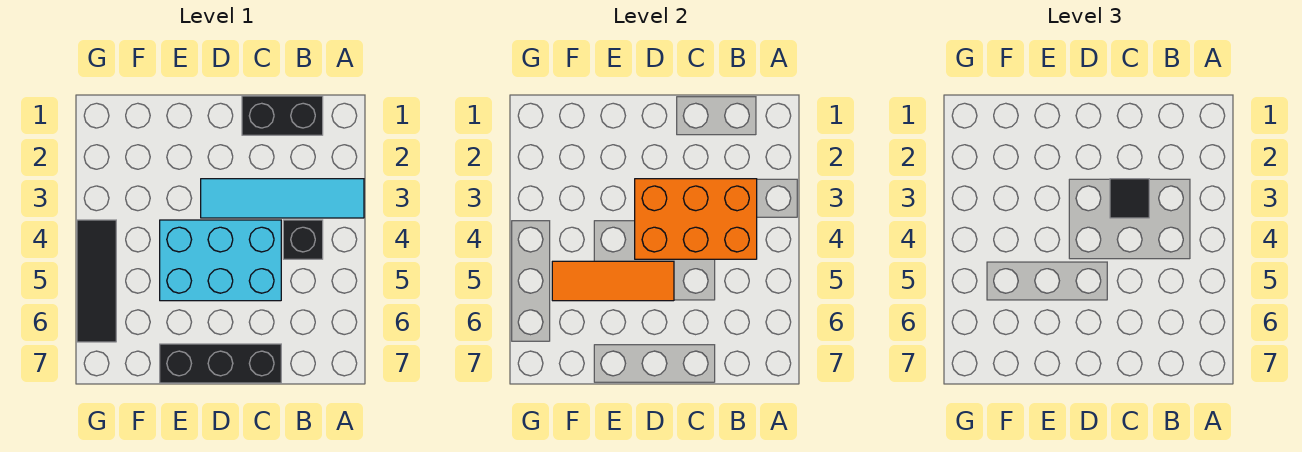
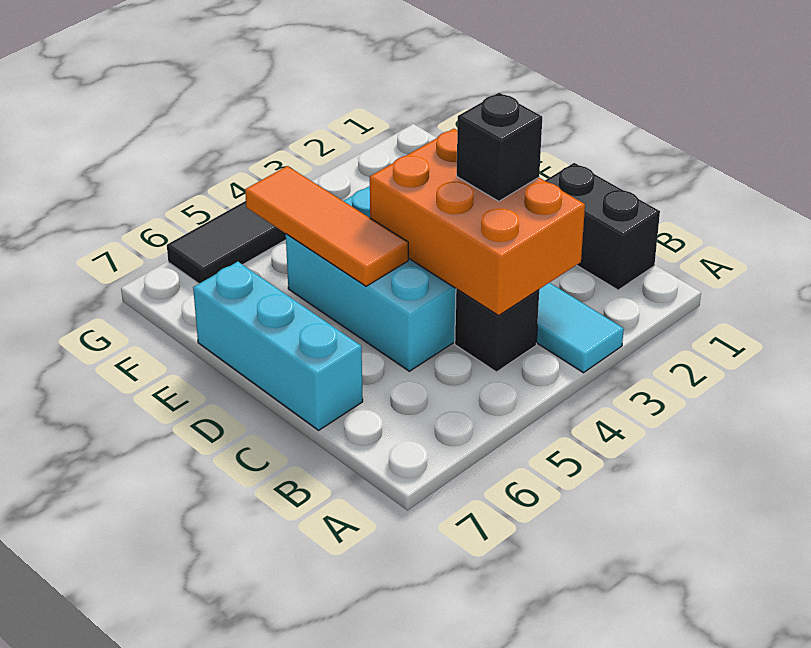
black 1x1 tile [1110,179,1149,218] -> black 1x1 brick [457,93,542,201]
black 1x3 brick [160,344,281,383] -> cyan 1x3 brick [193,262,363,430]

